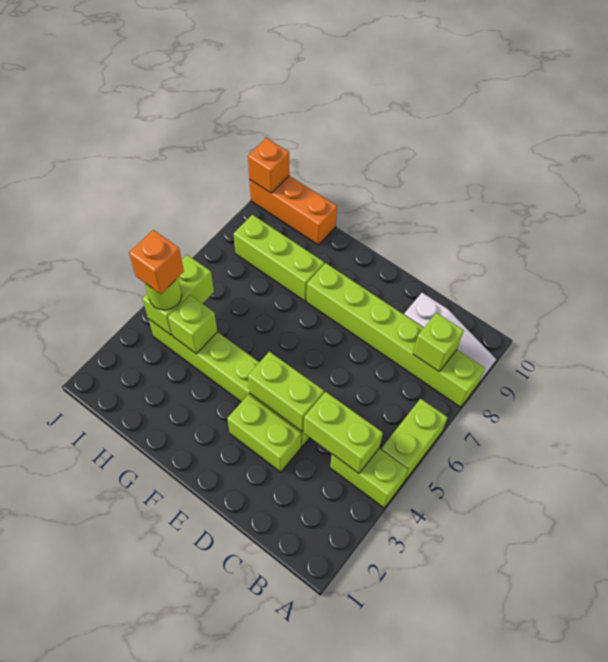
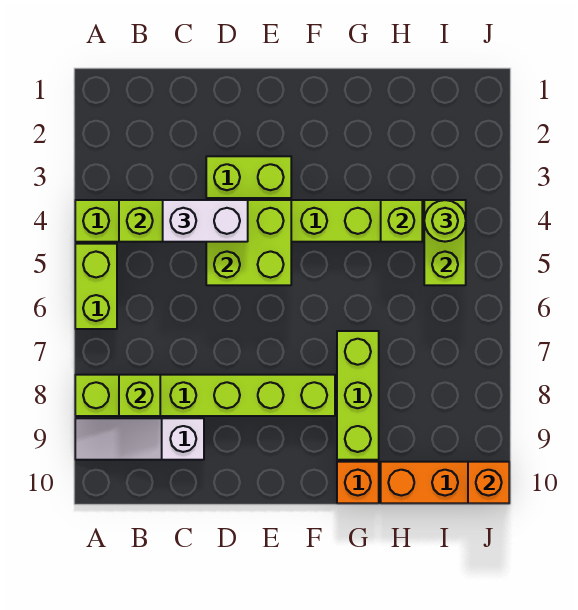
none -> white 1x2 brick [163,200,248,242]
lime 1x2 brick [248,352,324,432] -> lime 2x2 brick [206,200,291,285]
lime 1x3 brick [234,215,324,301] -> lime 1x3 brick turned to [337,331,379,460]
orange 1x1 brick [129,230,184,294] -> orange 1x1 brick moved to [337,462,379,503]

